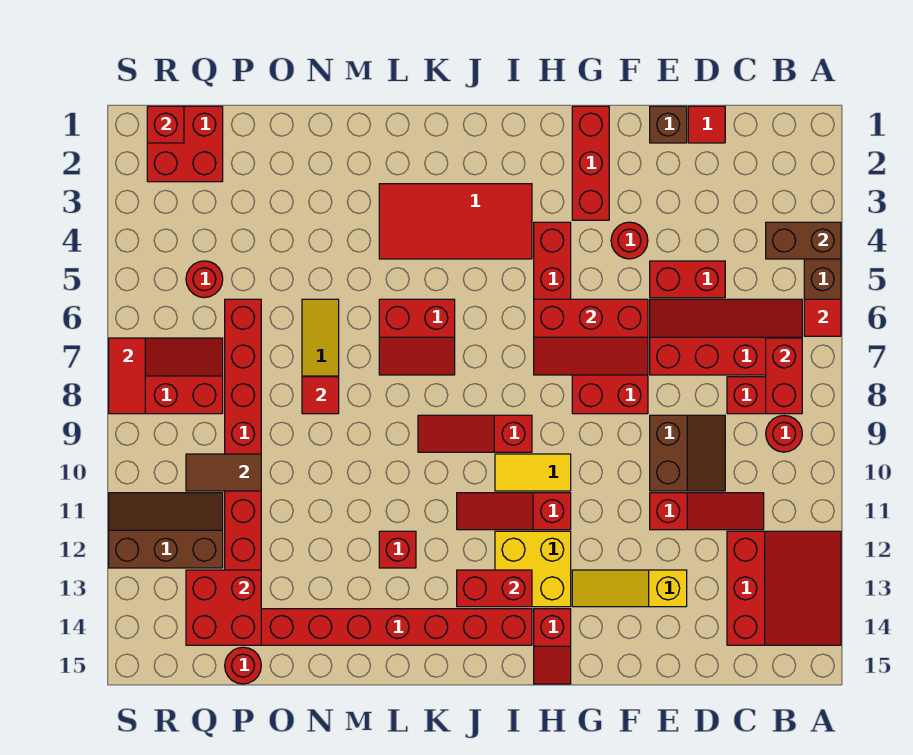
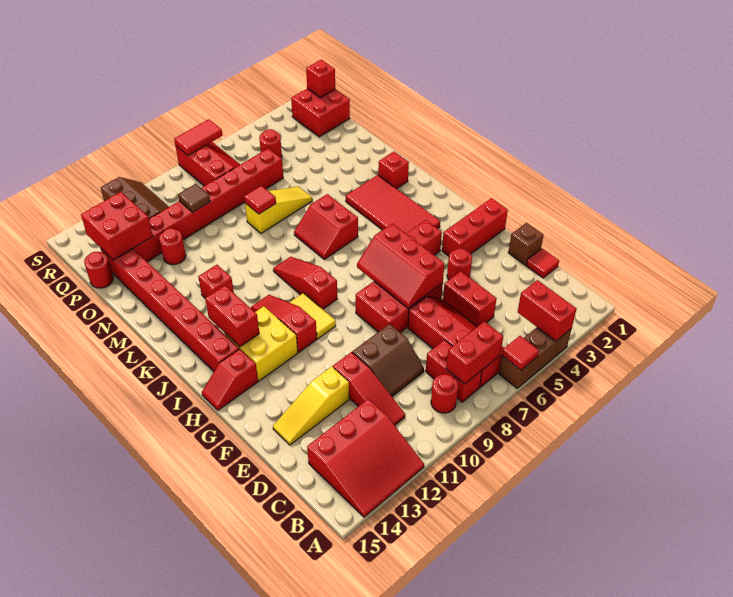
brown 1x2 brick [766,222,841,259] -> red 1x2 brick [518,280,577,341]
yellow 1x3 slope [572,570,687,607] -> yellow 1x3 slope turned to [273,367,349,445]
none -> red 1x1 brick [378,152,409,189]
none -> red 1x1 round brick [159,228,186,265]
brown 1x2 tile [186,454,261,491] -> brown 1x1 tile [178,184,210,212]

